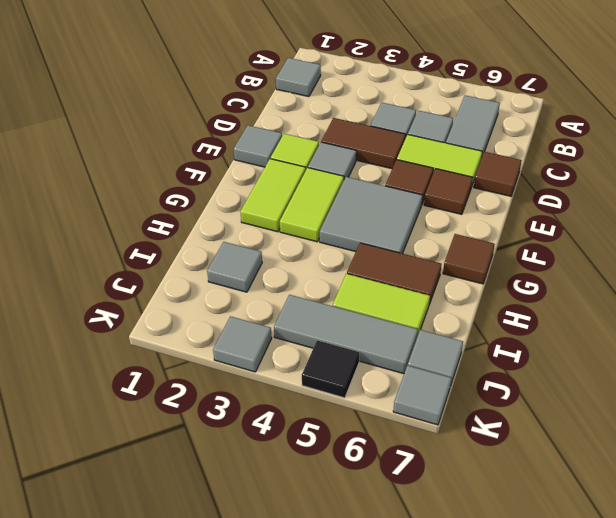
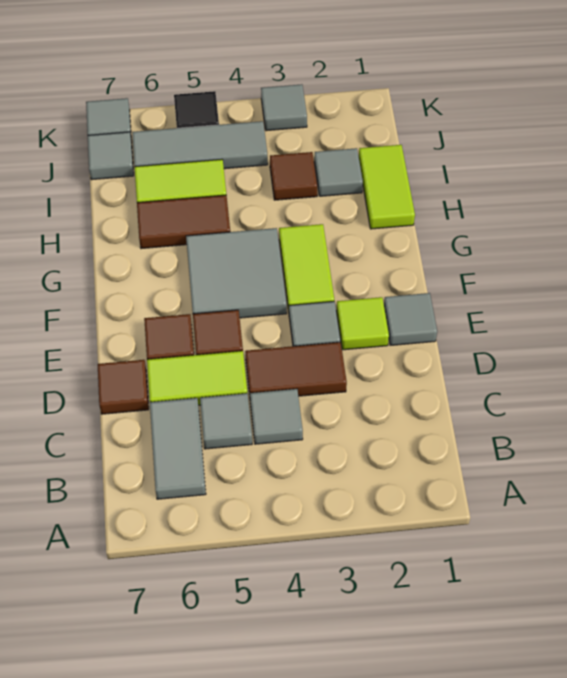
grey 1x1 tile [276,58,321,97] -> none
lime 1x2 tile [240,159,306,232] -> lime 1x2 tile moved to [359,145,415,229]
brown 1x1 tile [443,234,495,284] -> brown 1x1 tile moved to [270,152,317,200]

